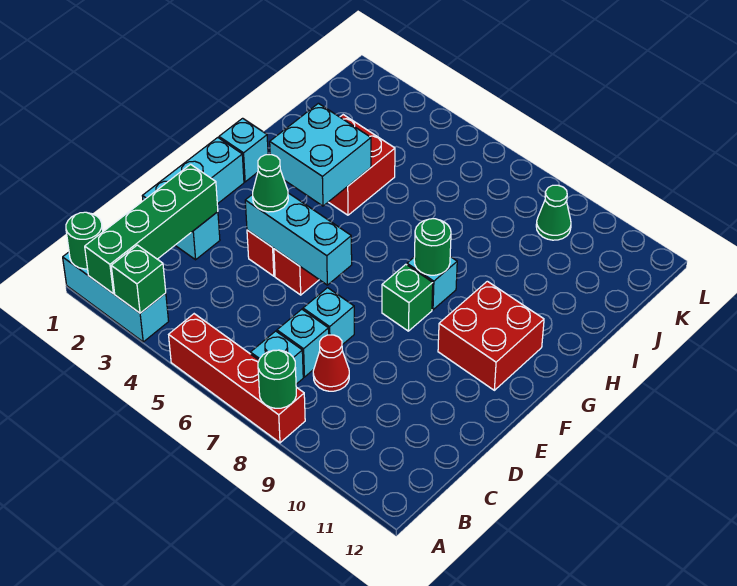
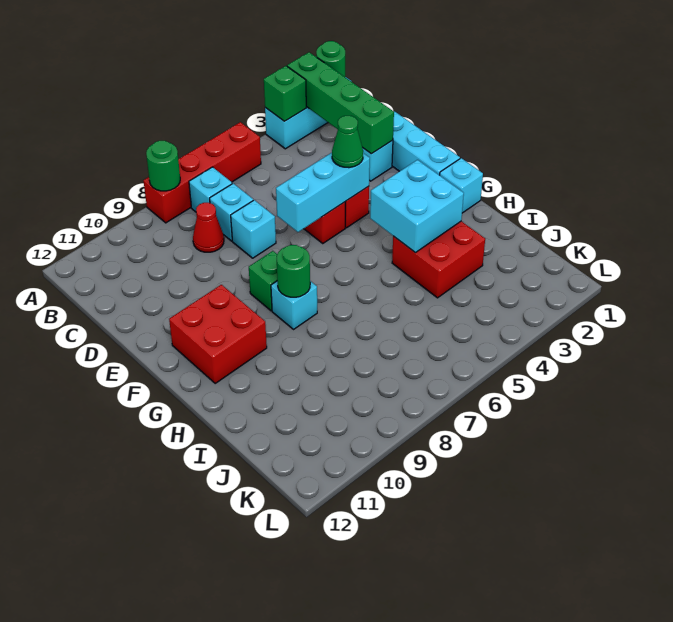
green 1x1 cone [536,185,571,240] -> none

